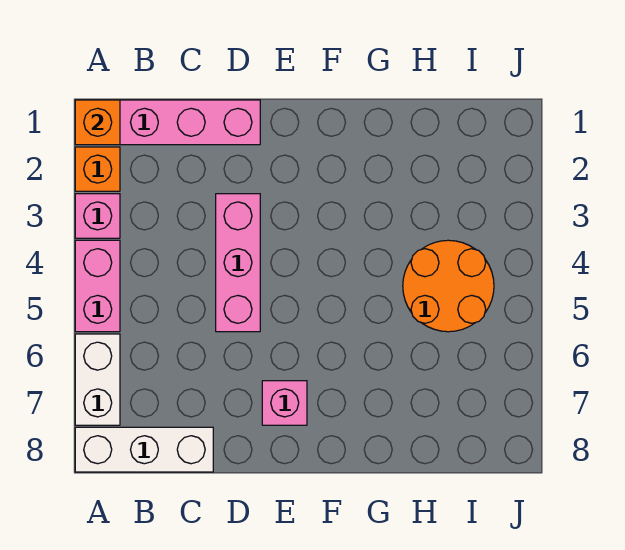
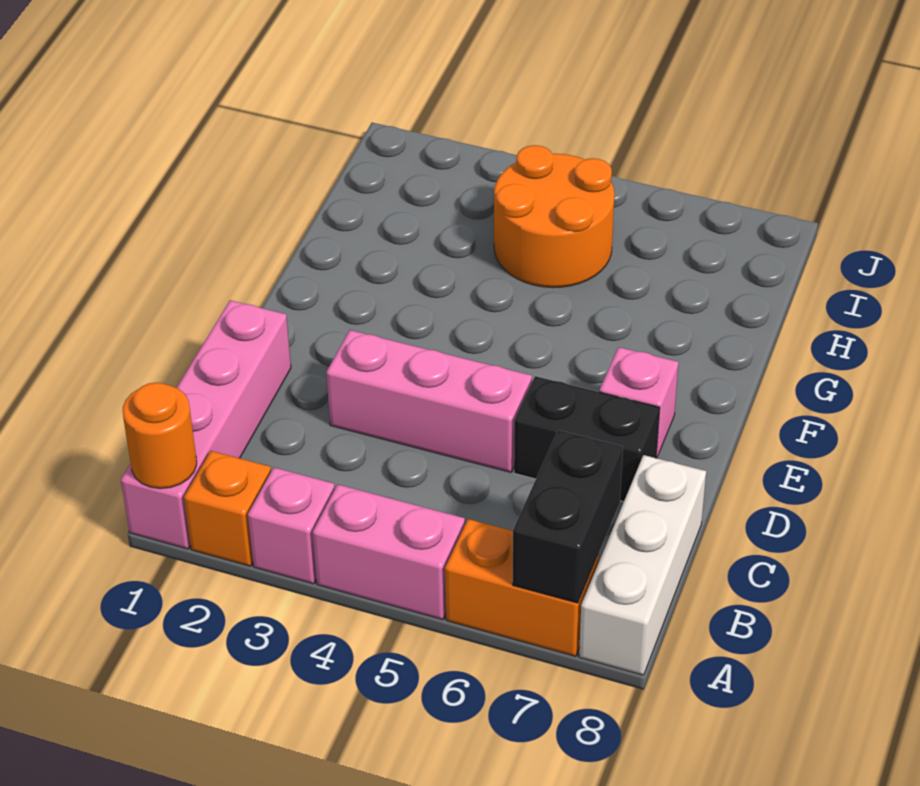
orange 1x1 brick [75,100,120,145] -> orange 1x1 round brick [123,383,197,489]
white 1x2 brick [75,334,120,425] -> orange 1x2 brick [445,519,599,656]
none -> black 1x2 brick [513,430,623,603]
none -> black 1x2 brick [514,376,660,502]

